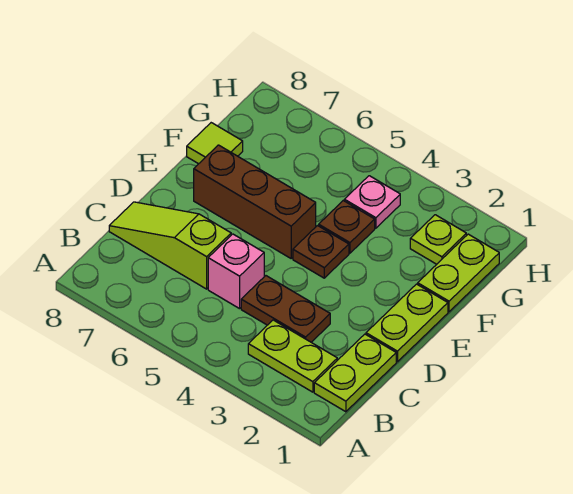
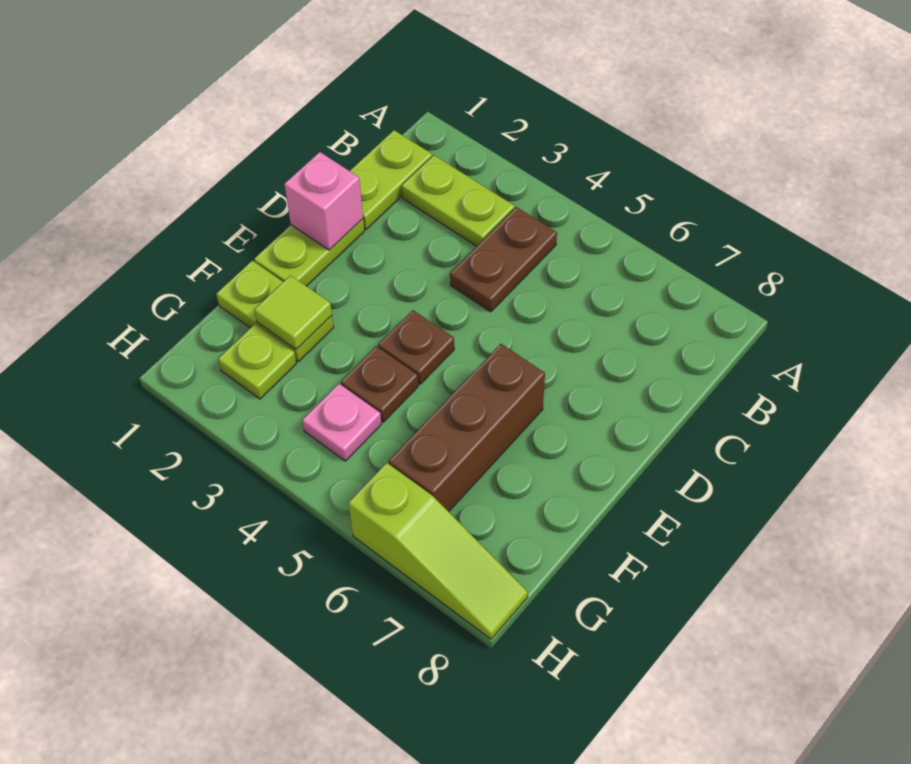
brown 1x2 plate [241,276,330,342] -> brown 1x2 plate turned to [450,207,557,312]
pink 1x1 brick [208,234,264,309] -> pink 1x1 brick moved to [284,152,363,250]
lime 1x3 slope [109,202,231,289] -> lime 1x3 slope moved to [348,463,528,639]
brown 1x3 brick [194,145,316,258] -> brown 1x3 brick turned to [389,344,545,512]
lime 1x2 plate [418,234,499,312] -> lime 1x2 plate turned to [216,261,334,362]
lime 1x1 tile [187,123,243,164] -> lime 1x1 tile moved to [254,276,332,349]

